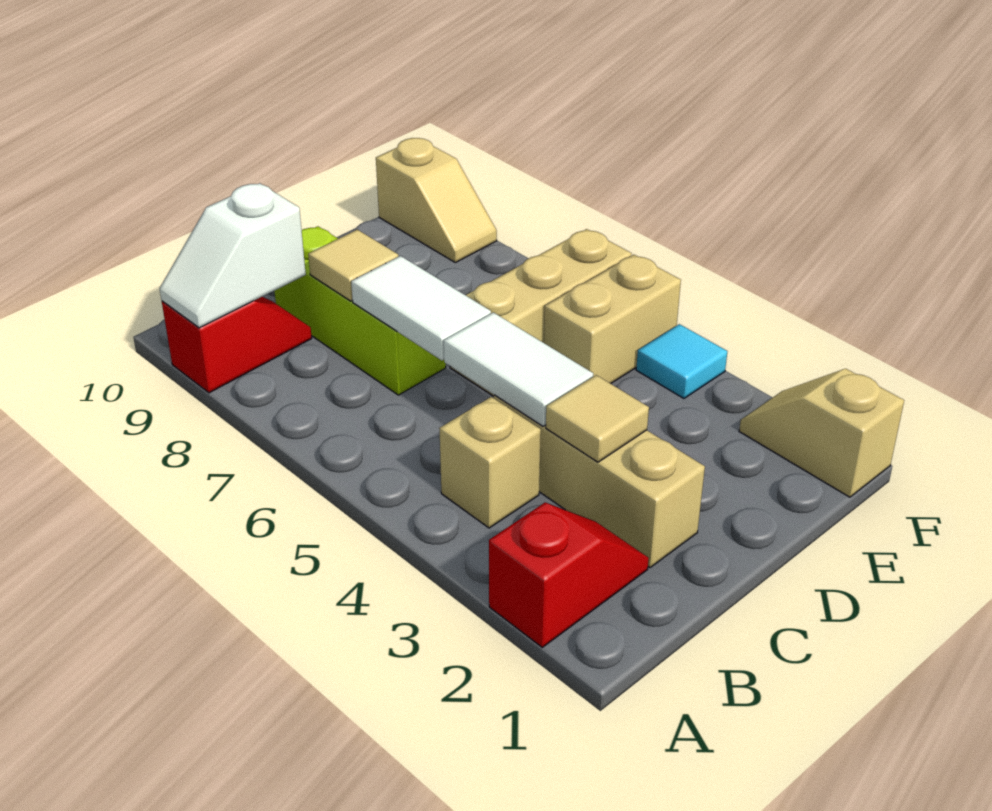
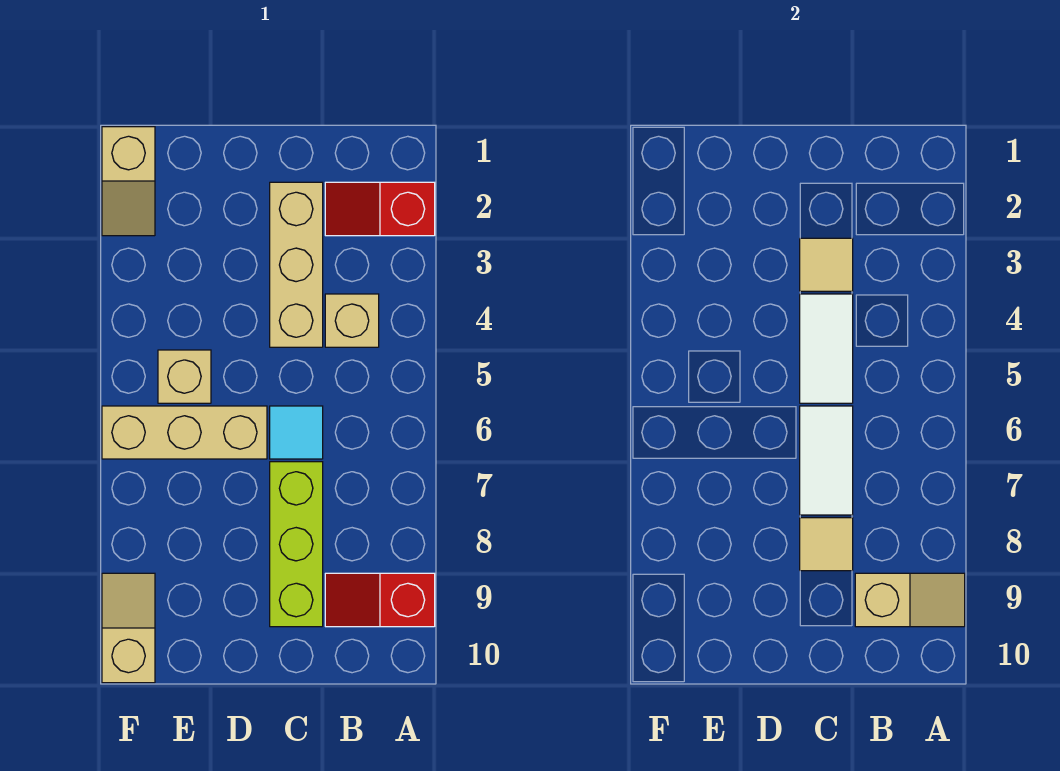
white 1x2 slope [159,183,306,328] -> tan 1x2 slope [855,573,965,627]
tan 1x2 brick [544,255,681,384] -> tan 1x1 brick [158,350,211,403]
cyan 1x1 tile [636,324,727,398] -> cyan 1x1 tile moved to [270,406,323,459]

